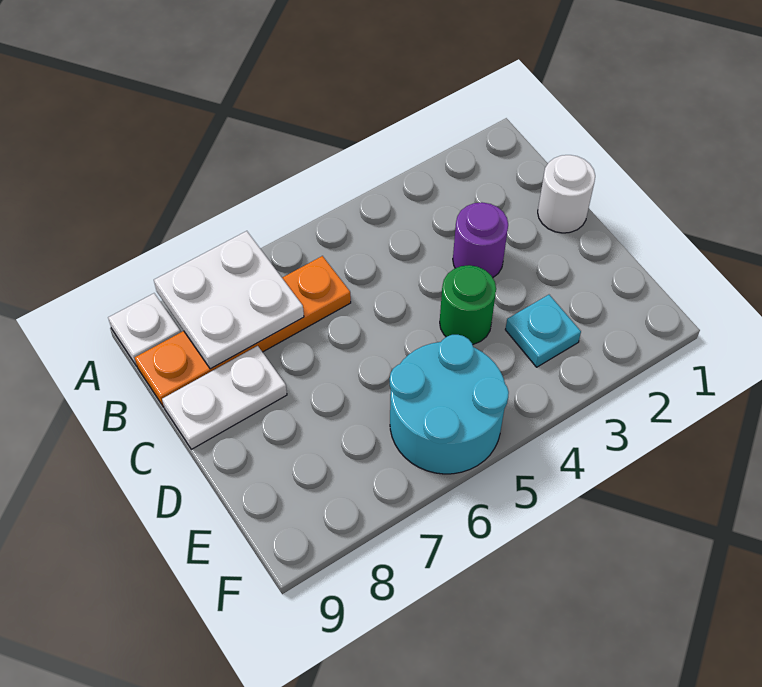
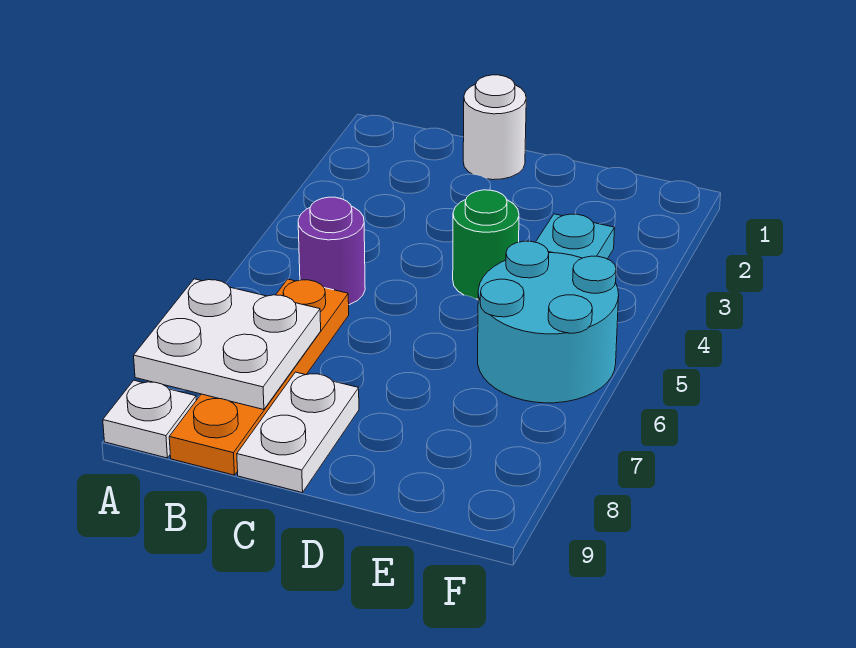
purple 1x1 round brick [453,202,508,278] -> purple 1x1 round brick moved to [298,197,365,305]

